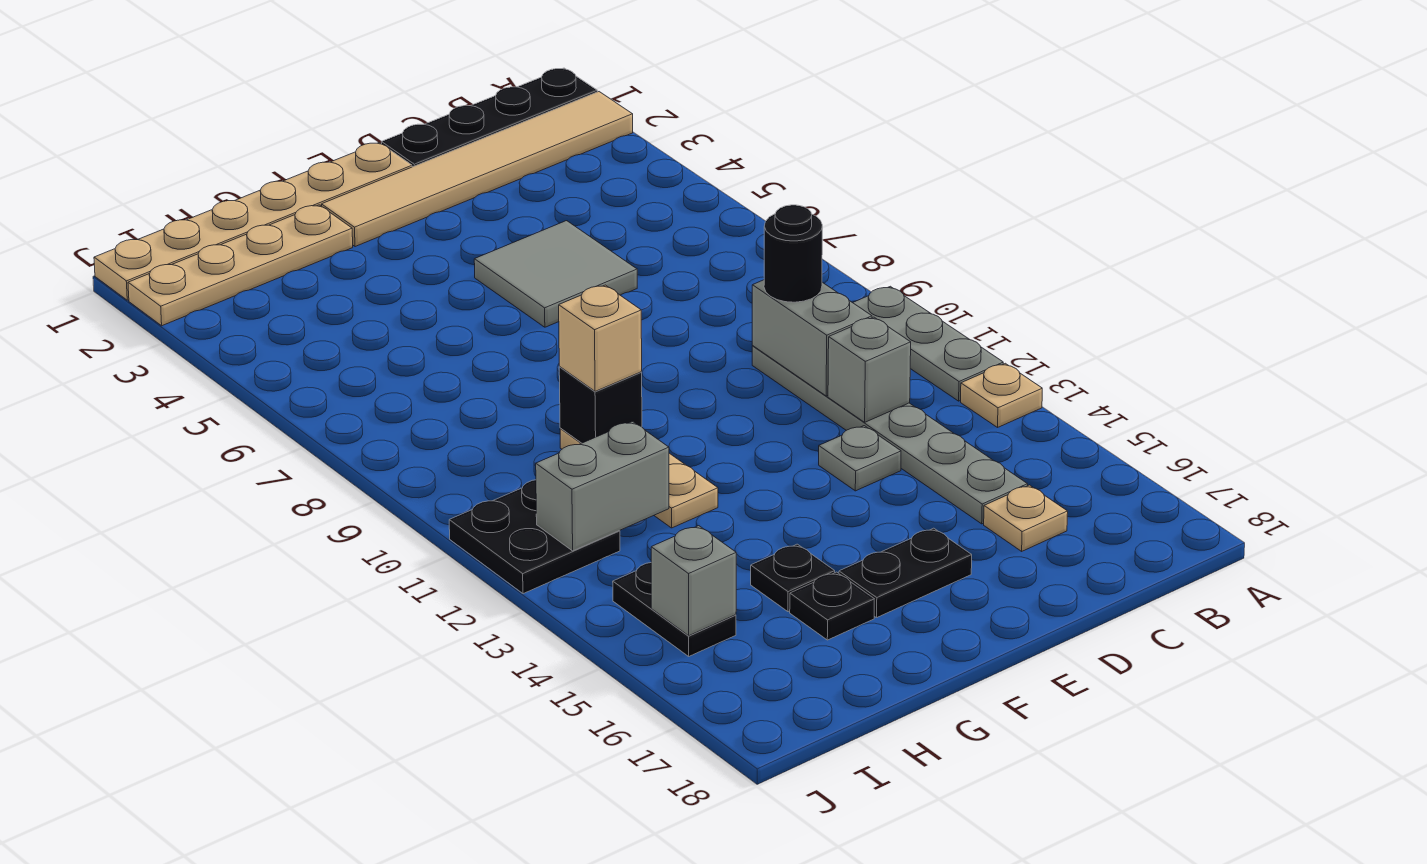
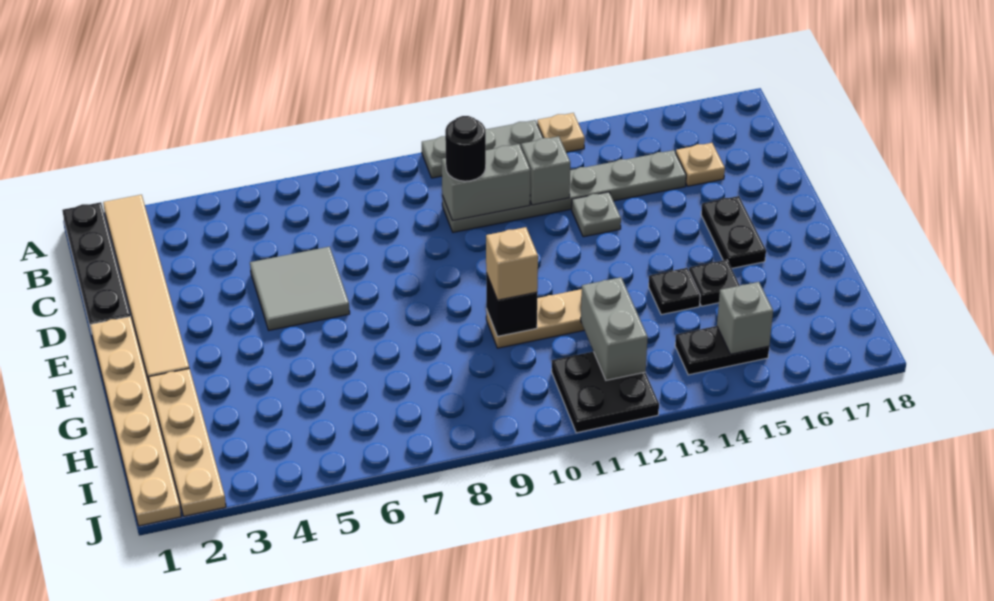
black 1x1 plate [790,572,874,640] -> black 1x1 plate moved to [649,268,700,315]

